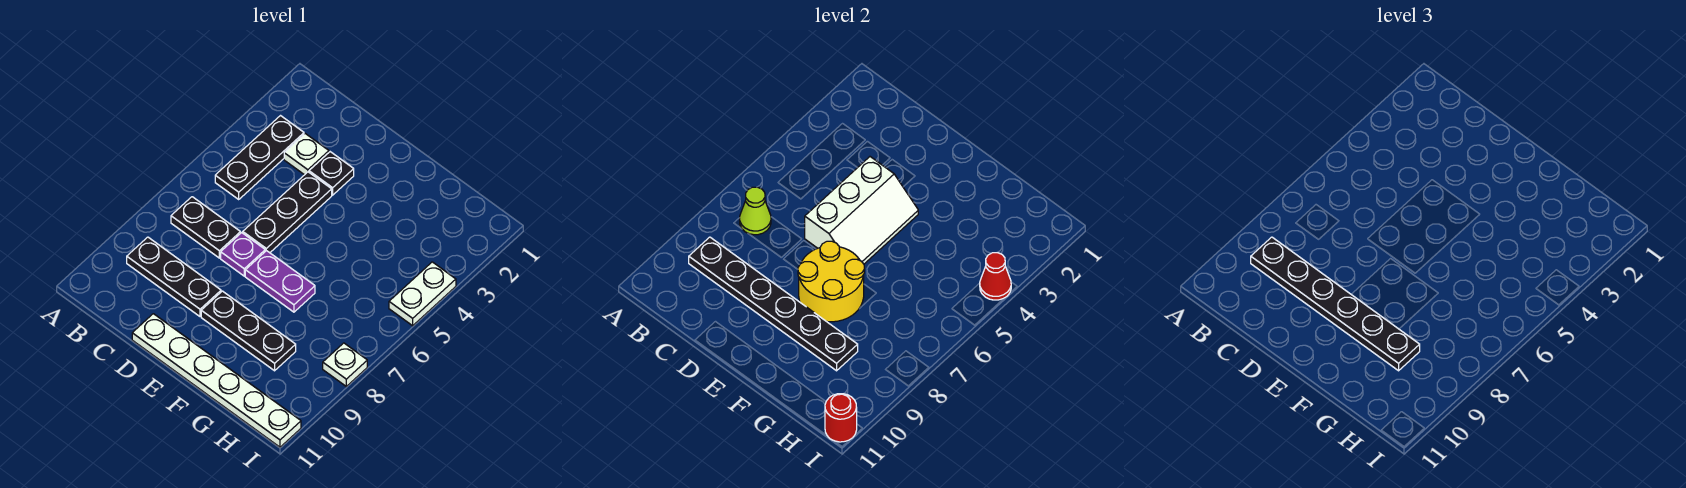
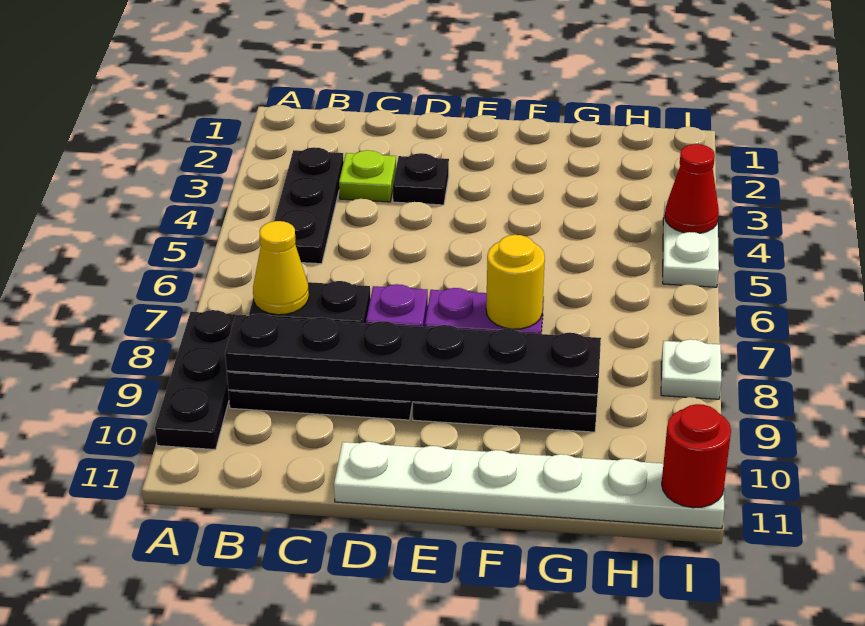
lime 1x1 cone [740,187,771,235] -> yellow 1x1 cone [253,221,309,315]
white 1x1 plate [284,134,329,175] -> lime 1x1 plate [339,150,396,202]
black 1x3 plate [243,172,332,253] -> black 1x3 plate moved to [155,310,246,450]
white 2x3 slope [805,157,918,264] -> none
yellow 2x2 round brick [798,241,864,322] -> yellow 1x1 round brick [486,235,545,329]

